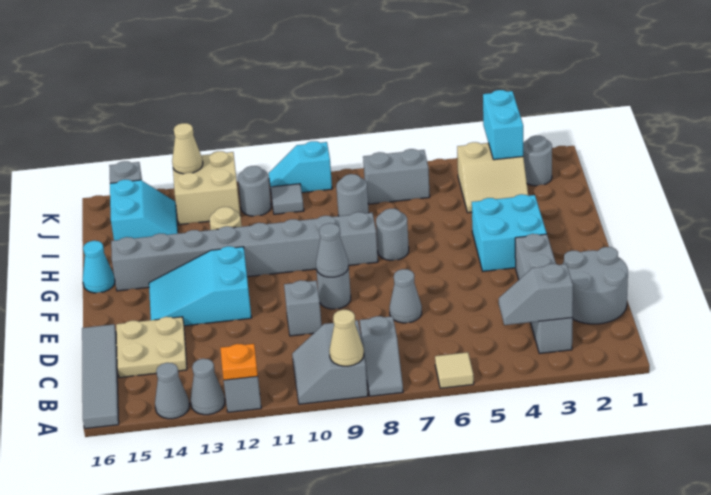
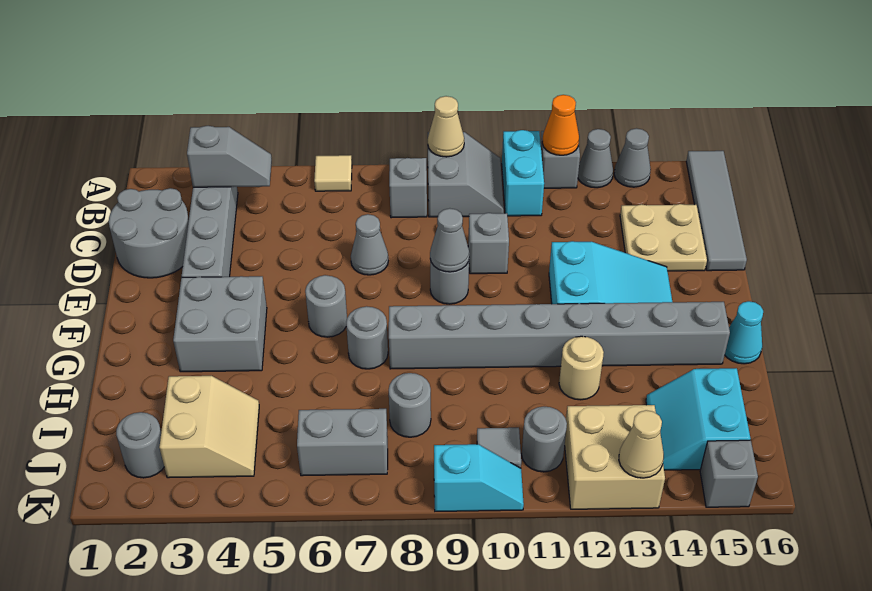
orange 1x1 plate [220,344,258,380] -> orange 1x1 cone [542,95,579,155]
cyan 2x2 brick [472,194,547,271] -> grey 2x2 brick [173,276,267,372]
none -> grey 1x1 round brick [305,275,347,337]
tan 2x2 slope [457,142,528,213] -> tan 2x2 slope turned to [159,376,259,478]
cyan 1x2 brick [483,90,523,160] -> cyan 1x2 brick moved to [502,130,544,216]

